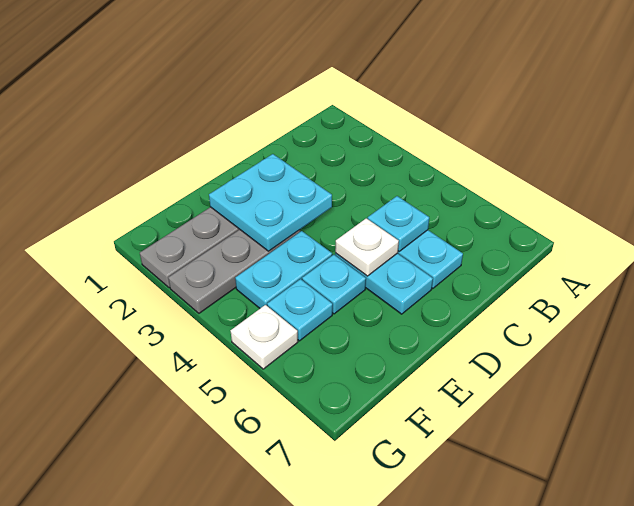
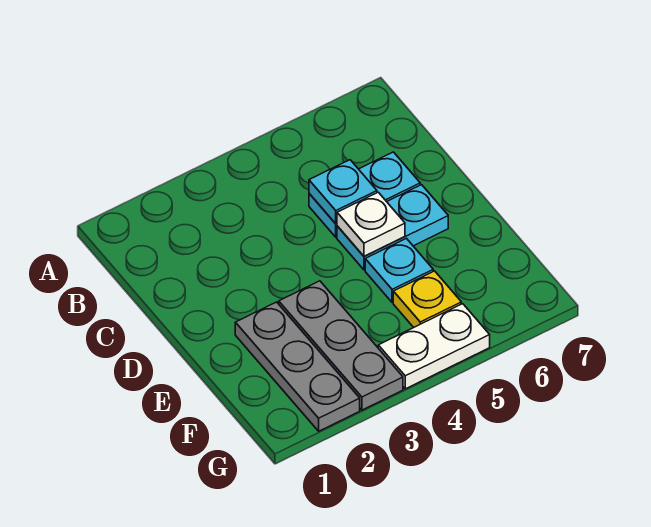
cyan 2x2 plate [209,154,332,251] -> none
cyan 1x2 plate [235,231,332,308] -> none
cyan 1x1 plate [267,279,333,341] -> yellow 1x1 plate [393,271,461,327]
white 1x1 plate [231,305,298,369] -> white 1x2 plate [378,304,490,389]

